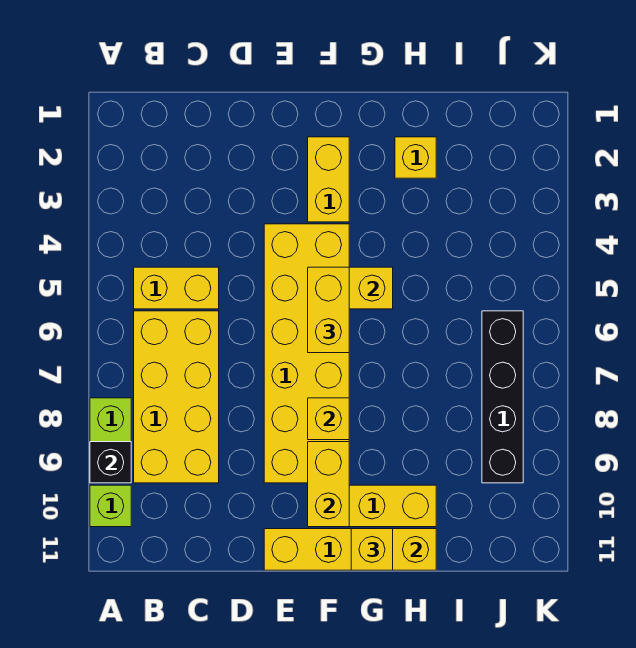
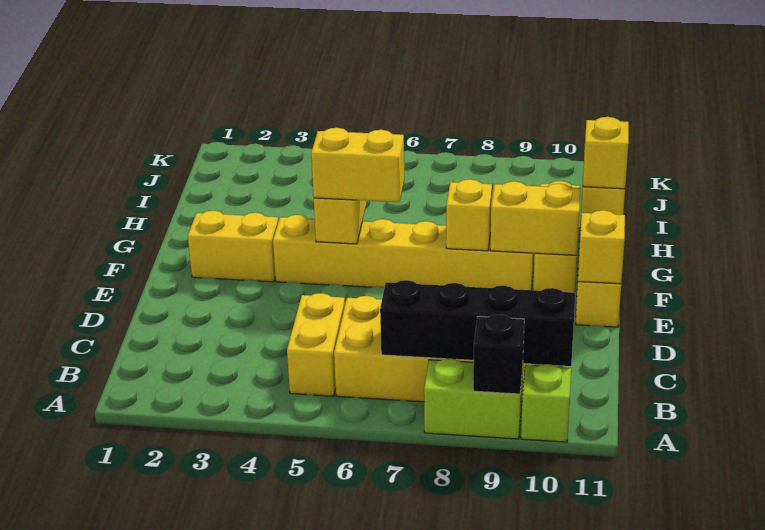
yellow 2x6 brick [264,224,349,483] -> yellow 1x6 brick [273,215,534,290]
yellow 1x1 brick [395,137,436,178] -> yellow 1x1 brick moved to [578,210,625,284]
black 1x4 brick [482,311,523,483] -> black 1x4 brick moved to [380,280,575,366]

